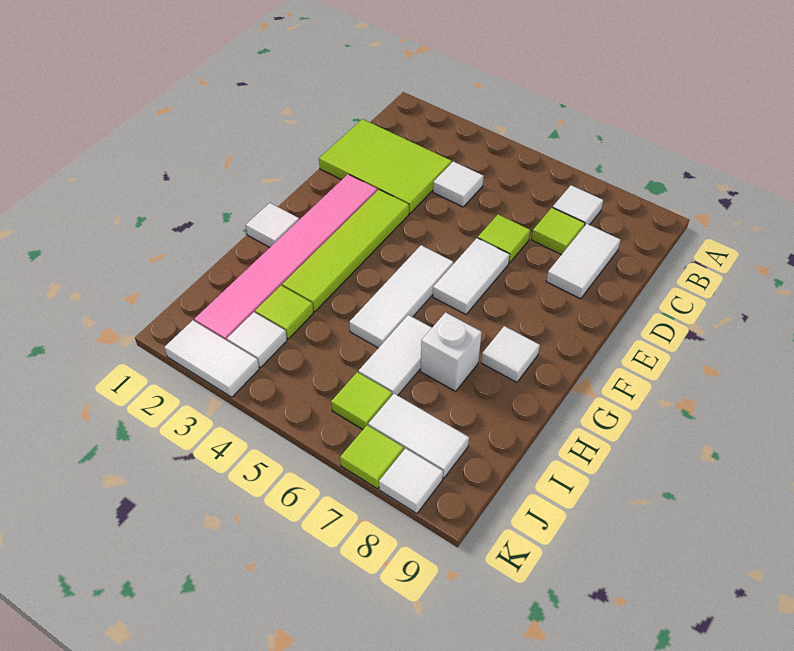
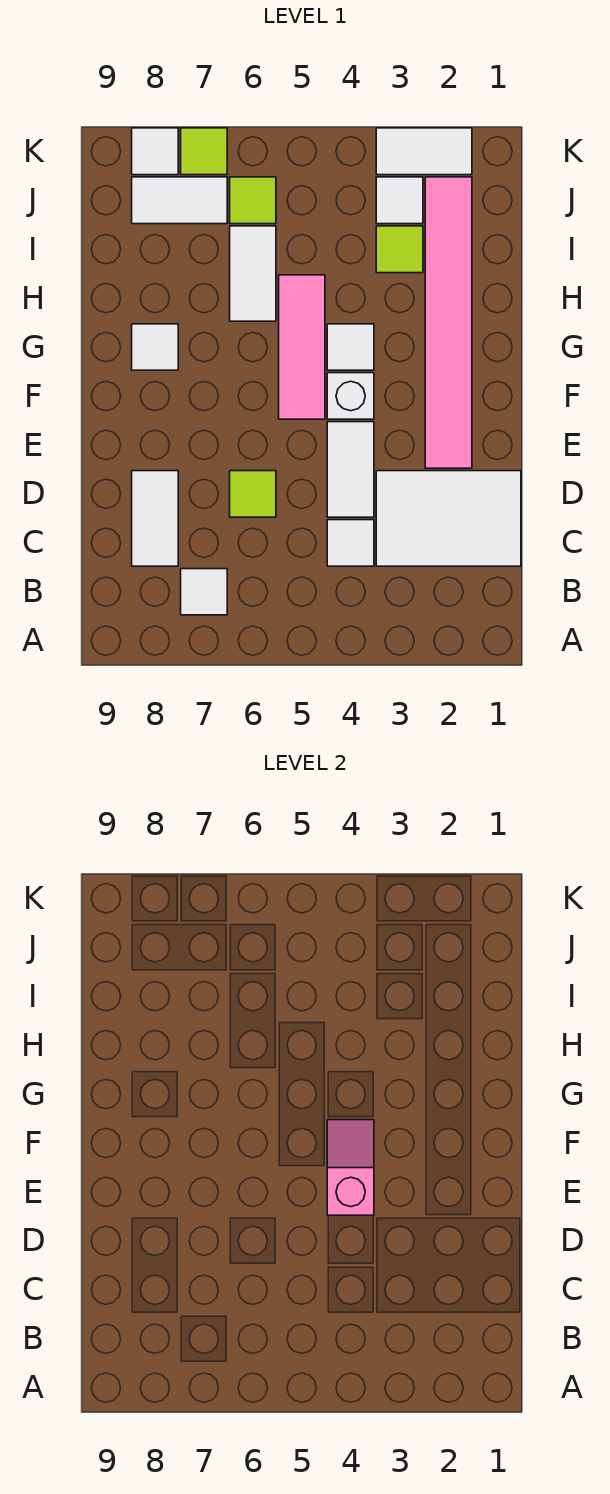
lime 2x3 tile [319,119,452,214] -> white 2x3 tile [376,471,521,566]
lime 1x1 tile [532,208,585,255] -> none
lime 1x4 tile [282,190,409,312] -> none
none -> pink 1x2 slope [327,1120,374,1215]
white 1x2 tile [433,238,510,315] -> white 1x2 tile moved to [327,422,374,517]
white 1x3 tile [349,245,453,348] -> pink 1x3 tile [279,275,325,419]
white 1x1 tile [246,203,299,247] -> white 1x1 tile moved to [327,324,374,370]
white 1x1 brick [421,312,482,391] -> white 1x1 brick moved to [327,373,374,419]

